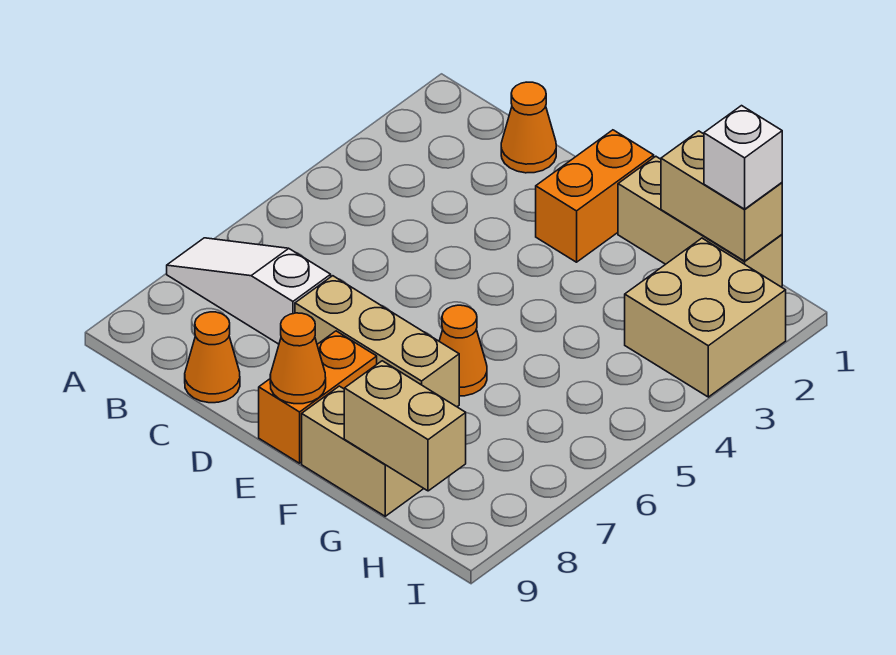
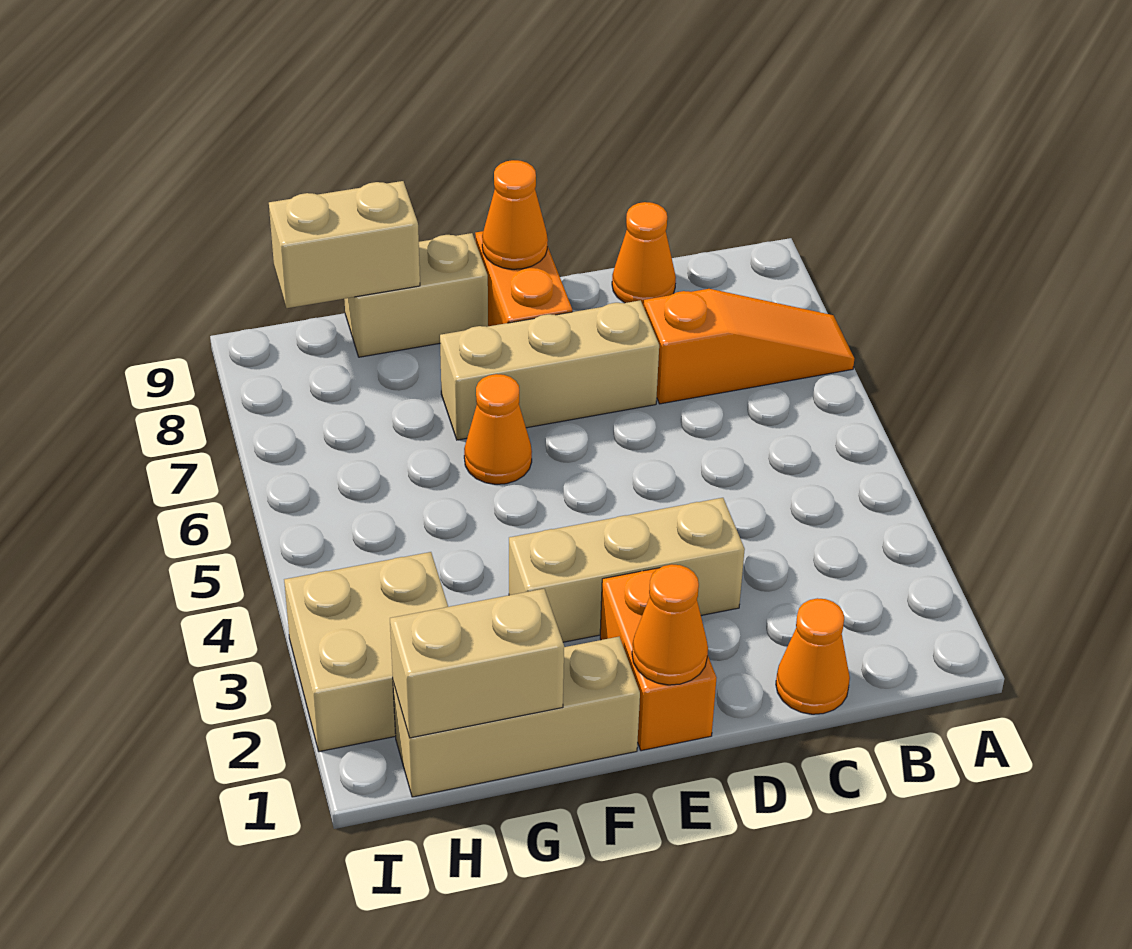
white 1x3 slope [167,238,331,344] -> orange 1x3 slope [644,289,854,404]
none -> tan 1x3 brick [509,498,745,642]
none -> orange 1x1 cone [632,564,708,685]
white 1x1 brick [704,106,782,209] -> none

